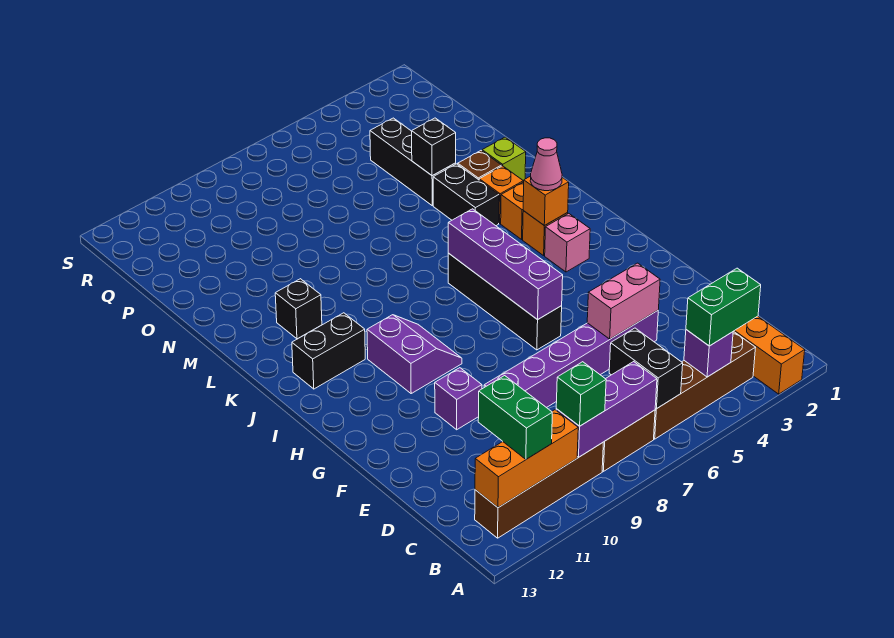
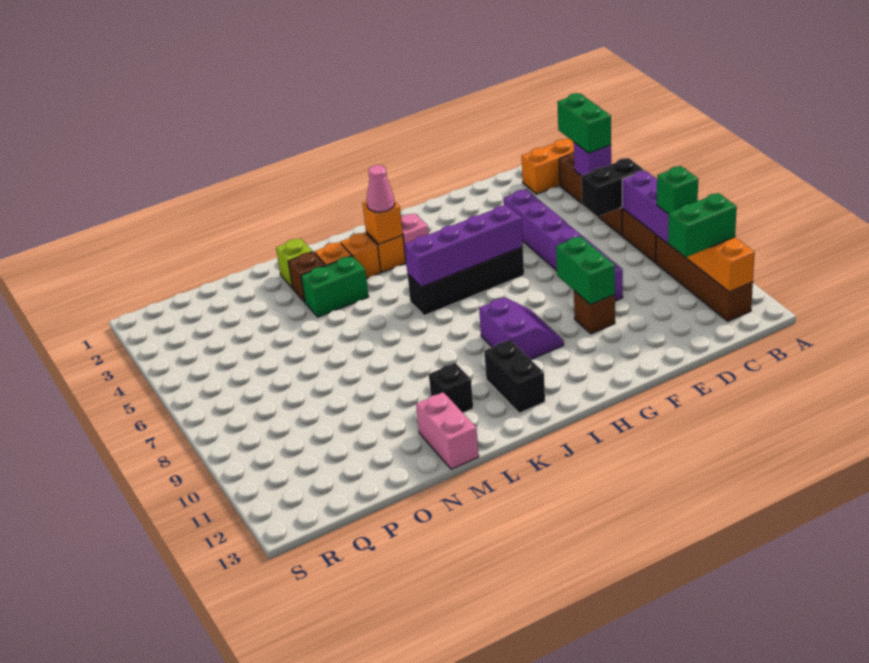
pink 1x2 brick [587,263,660,339] -> pink 1x2 brick moved to [416,392,479,469]
none -> green 1x2 brick [556,236,615,305]
purple 1x1 brick [435,368,482,430] -> brown 1x1 brick [574,291,615,334]
purple 2x2 slope [367,315,462,393] -> purple 2x2 slope turned to [479,297,564,359]
black 1x2 brick [433,164,499,226] -> green 1x2 brick [301,256,369,317]
black 1x3 brick [370,118,456,206] -> none
black 1x1 brick [412,118,456,176] -> none

